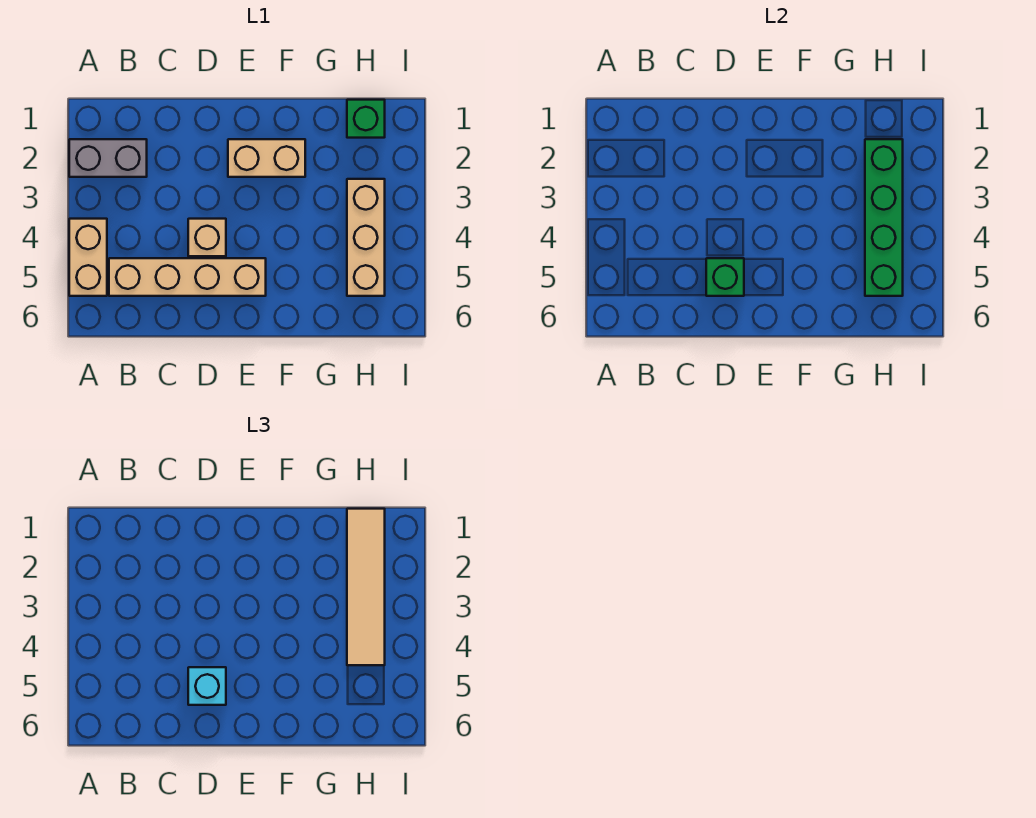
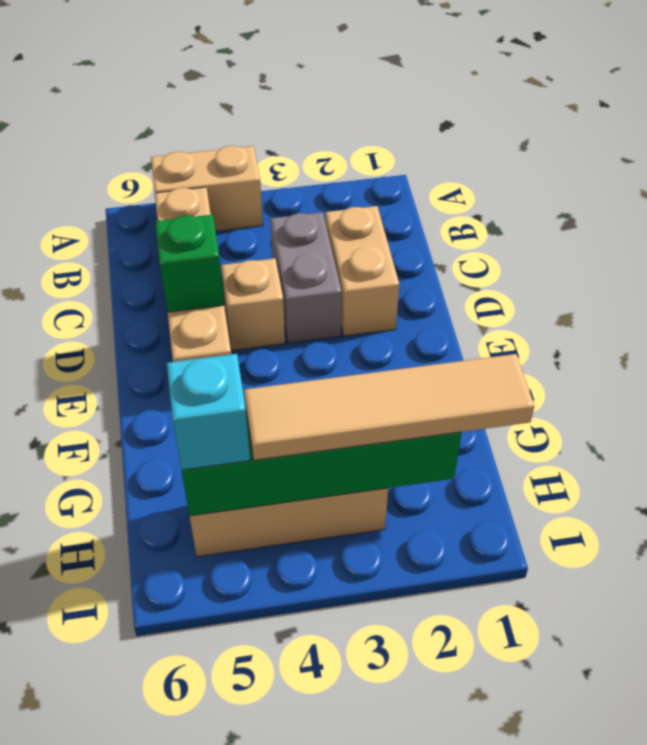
grey 1x2 brick [69,139,147,177] -> grey 1x2 brick moved to [271,212,342,343]
cyan 1x1 brick [188,667,226,705] -> cyan 1x1 brick moved to [167,354,250,470]
tan 1x2 brick [228,139,305,177] -> tan 1x2 brick moved to [326,206,399,336]
green 1x1 brick [347,100,385,138] -> none

